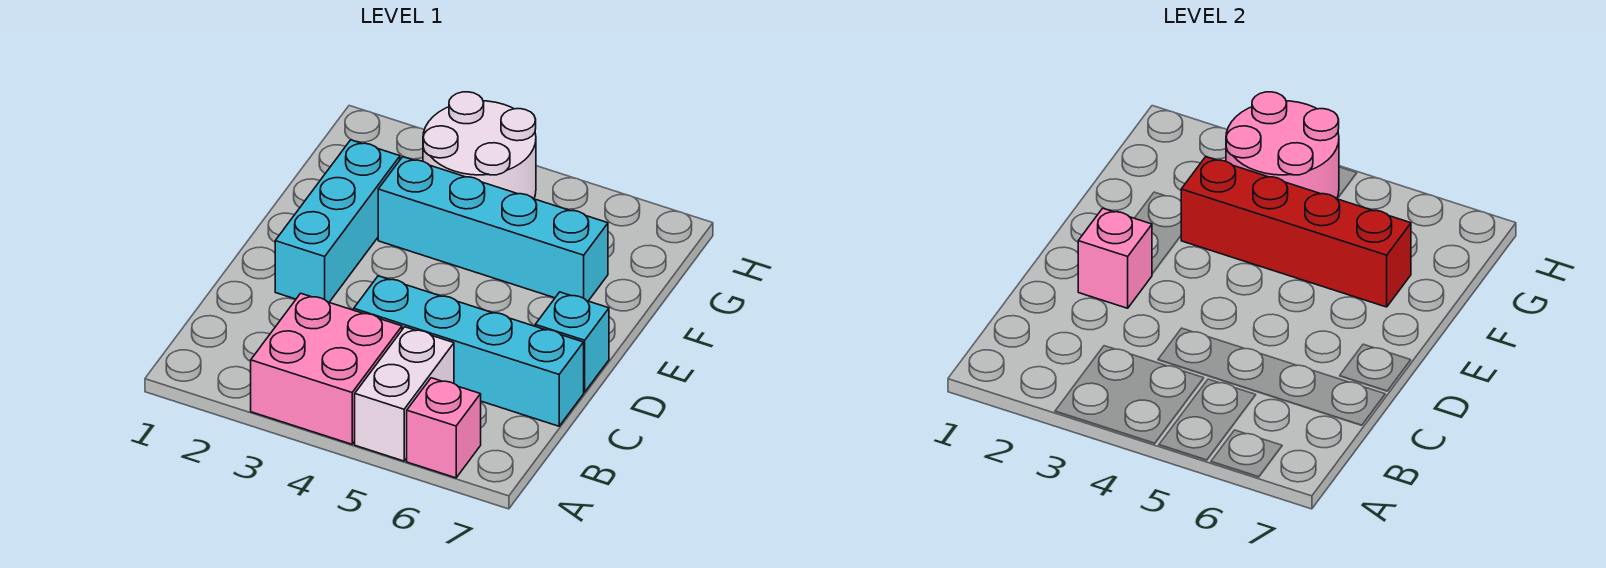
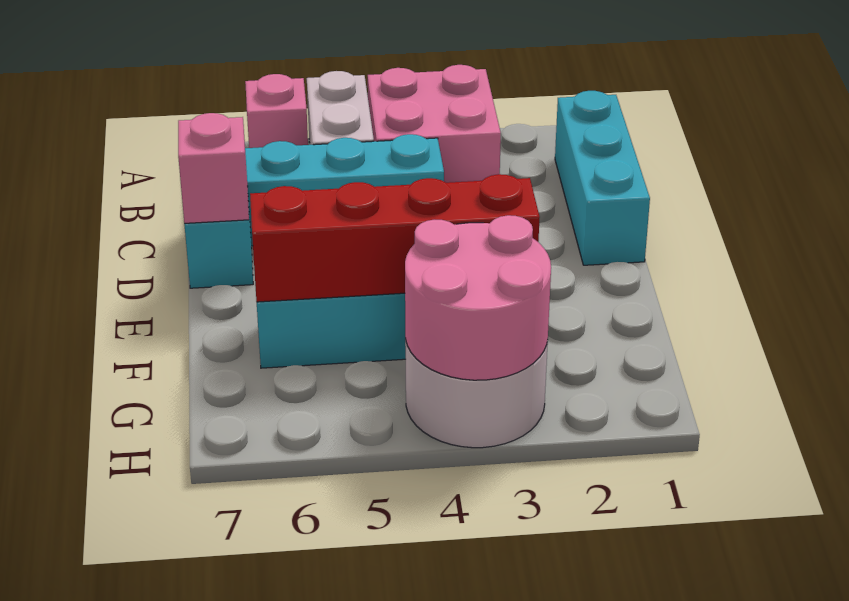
cyan 1x3 brick [275,140,400,302] -> cyan 1x3 brick moved to [555,91,650,265]
pink 1x1 brick [1078,208,1152,308] -> pink 1x1 brick moved to [178,113,249,223]

